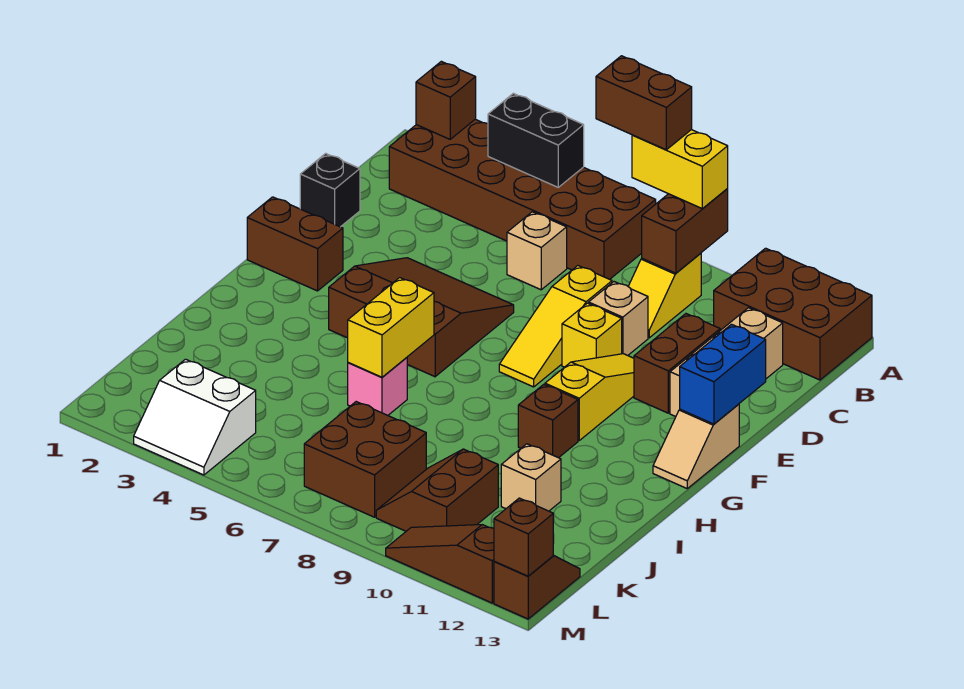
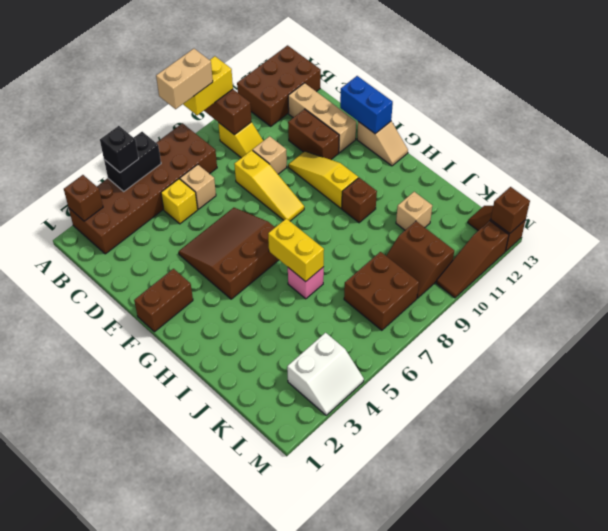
brown 1x2 brick [596,56,692,150] -> tan 1x2 brick [156,49,213,109]
black 1x1 brick [300,153,360,227] -> black 1x1 brick moved to [100,126,139,173]
yellow 1x1 brick [562,303,622,367] -> yellow 1x1 brick moved to [161,179,198,224]

